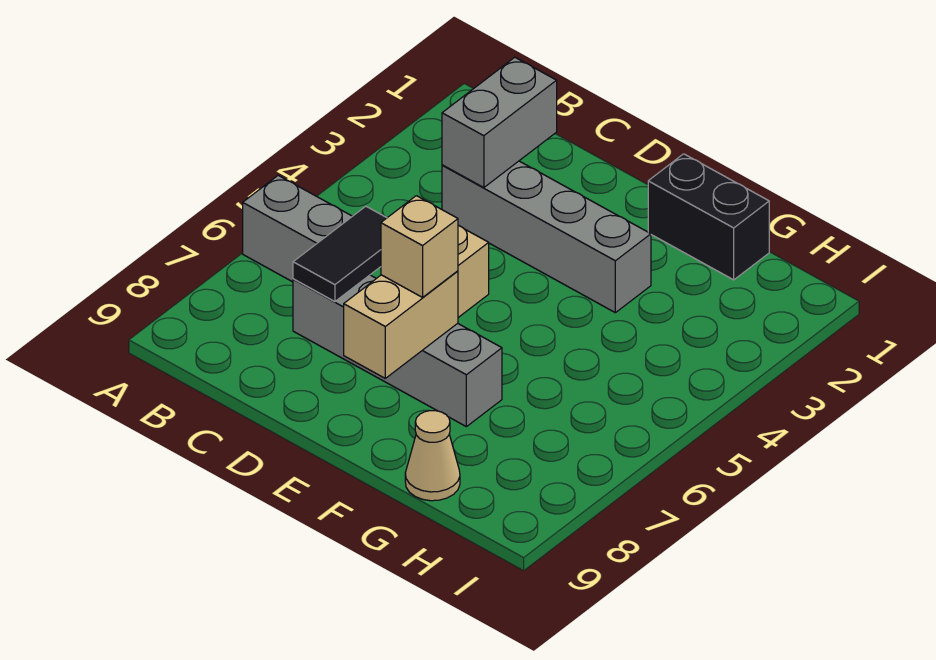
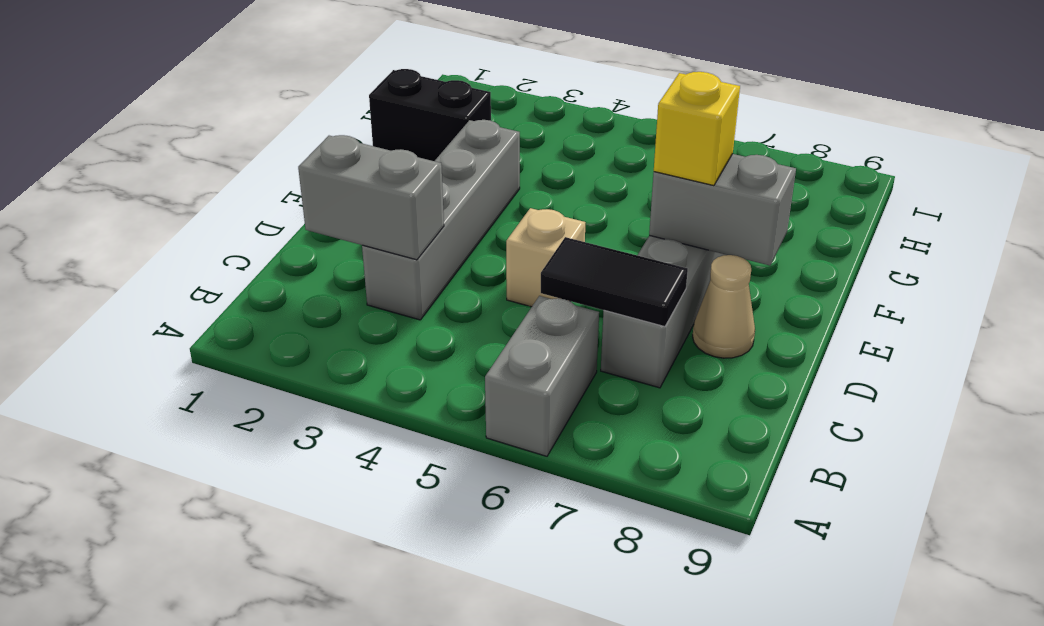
tan 1x2 brick [344,271,458,378] -> grey 1x2 brick [649,154,796,265]
tan 1x1 brick [381,196,458,297] -> yellow 1x1 brick [654,72,740,186]
black 1x2 brick [648,154,769,280] -> black 1x2 brick turned to [369,69,491,161]
tan 1x1 cone [405,411,460,501] -> tan 1x1 cone moved to [693,255,755,358]

